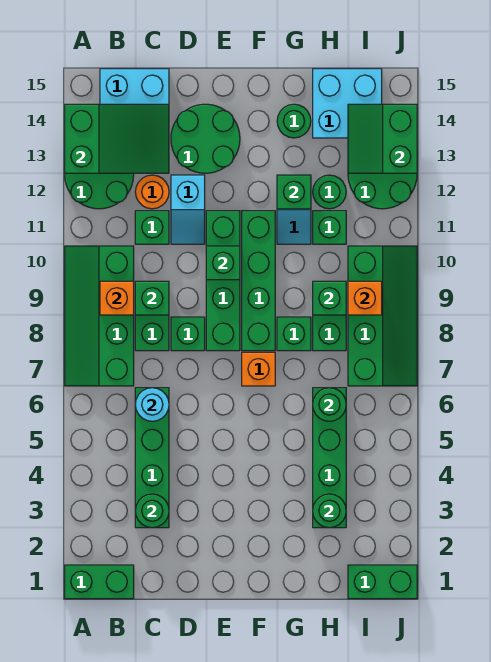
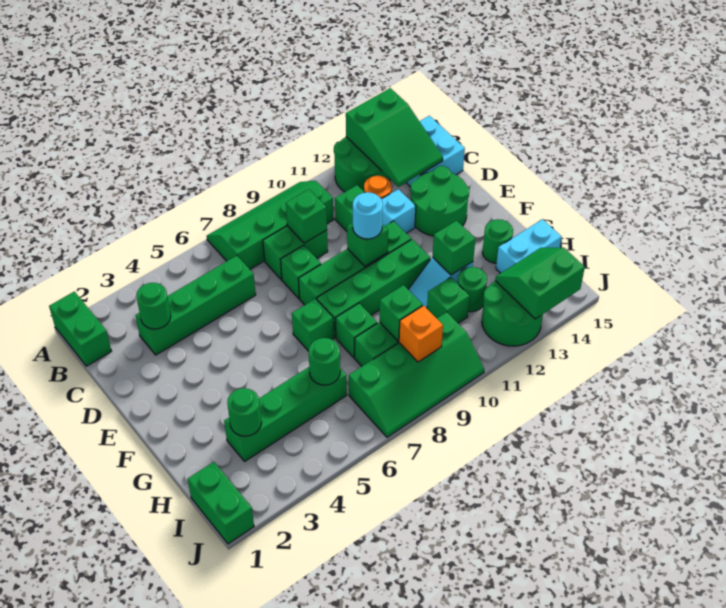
orange 1x1 brick [100,281,134,315] -> none
cyan 1x1 round brick [135,388,169,421] -> cyan 1x1 round brick moved to [353,192,383,239]
orange 1x1 brick [242,352,275,386] -> green 1x1 brick [292,299,334,351]
cyan 2x2 brick [313,69,382,138] -> cyan 1x2 brick [496,219,562,273]

